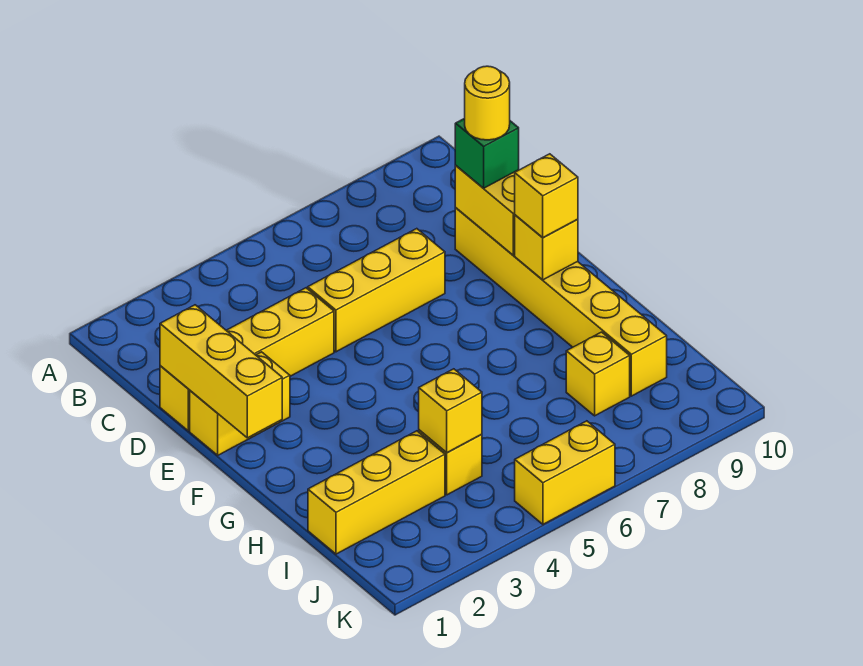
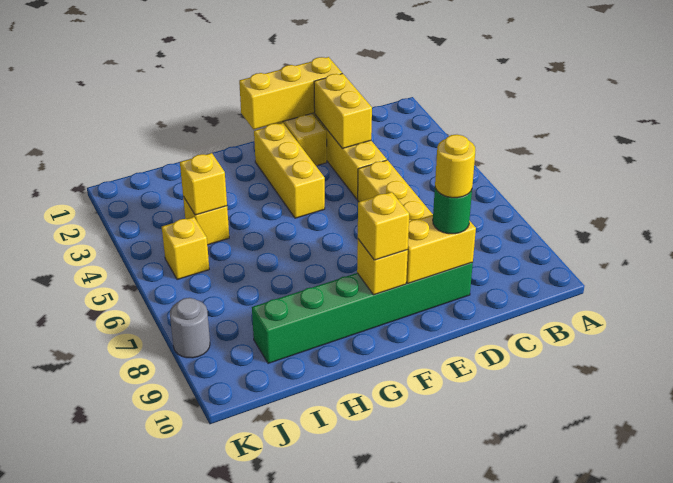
yellow 1x6 brick [455,208,667,396] -> green 1x6 brick [252,263,473,363]
green 1x1 brick [455,118,519,188] -> green 1x1 round brick [433,188,472,234]
yellow 1x3 brick [308,431,445,554] -> yellow 1x3 brick moved to [254,123,325,218]
yellow 1x1 brick [566,332,630,416] -> yellow 1x1 brick moved to [162,217,209,280]
yellow 1x2 brick [515,421,615,524] -> yellow 1x2 brick moved to [314,73,372,148]
none -> grey 1x1 round brick [170,298,210,358]

